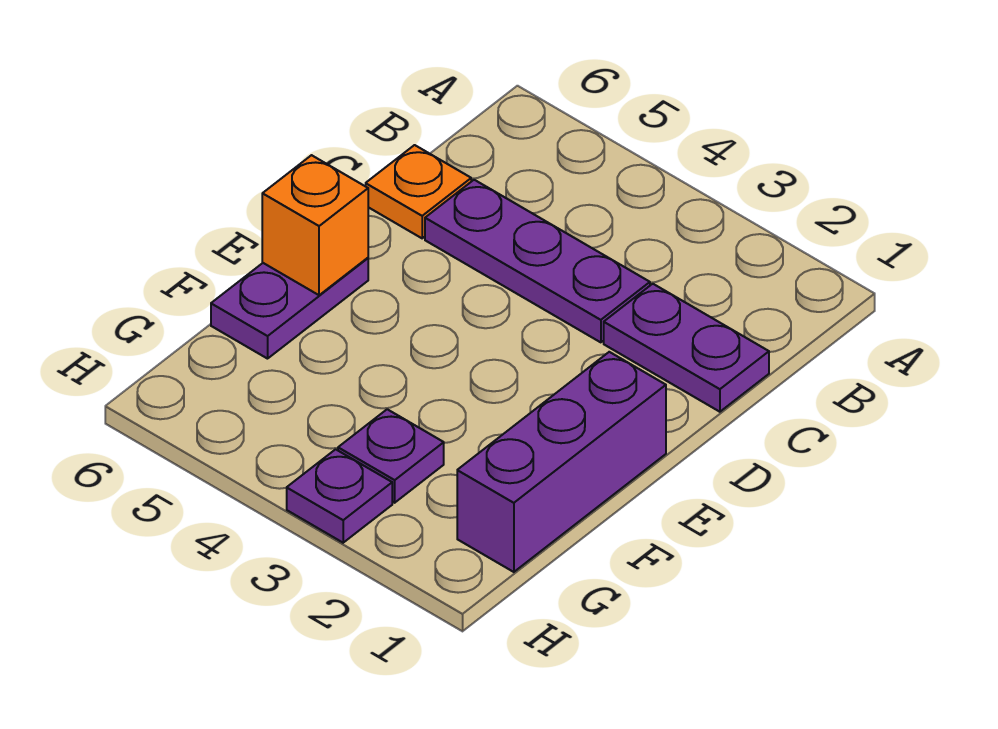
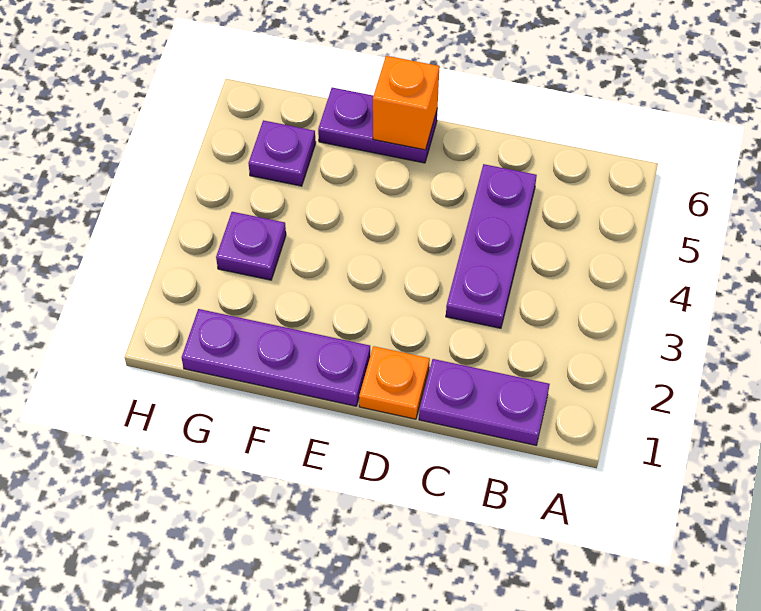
purple 1x2 plate [604,284,769,412] -> purple 1x2 plate turned to [419,359,550,445]
orange 1x1 plate [366,145,471,238] -> orange 1x1 plate moved to [359,346,430,419]
purple 1x3 brick [457,352,666,572] -> purple 1x3 plate [182,309,370,406]
purple 1x1 plate [287,449,392,543] -> purple 1x1 plate moved to [248,120,316,186]

